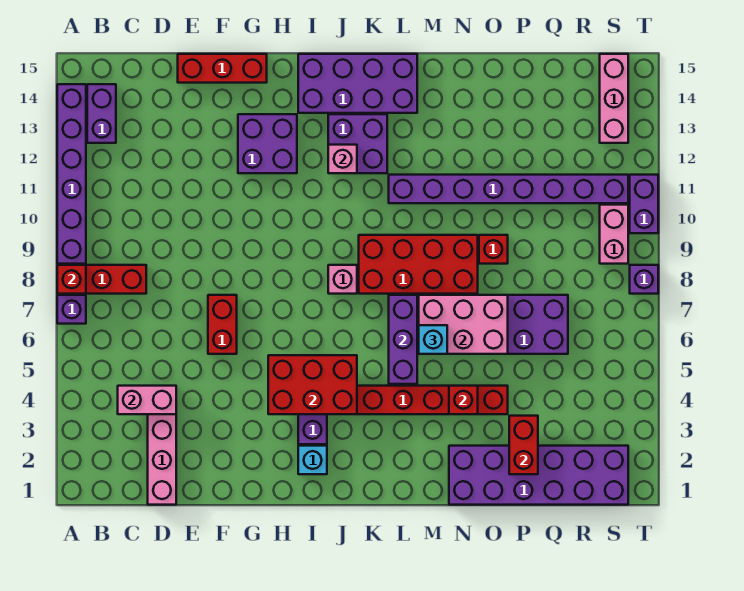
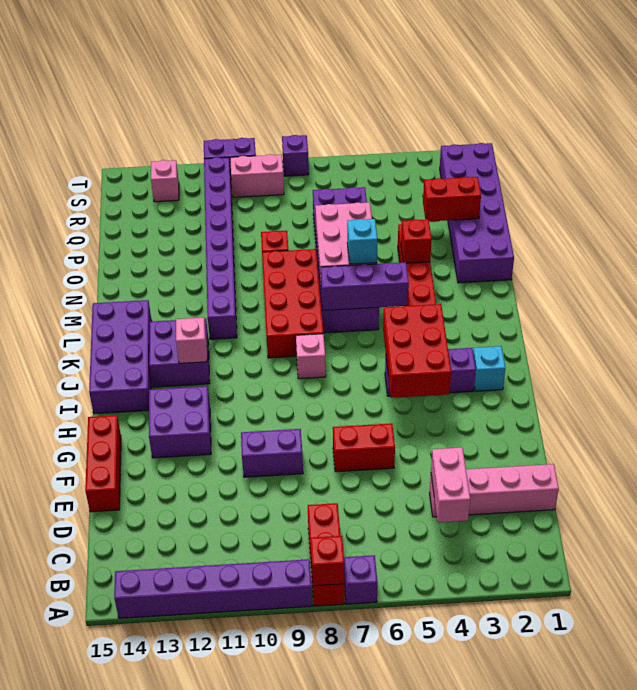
purple 1x2 brick [87,84,116,143] -> purple 1x2 brick moved to [241,429,303,477]
pink 1x3 brick [600,54,628,143] -> pink 1x1 brick [151,160,179,202]

